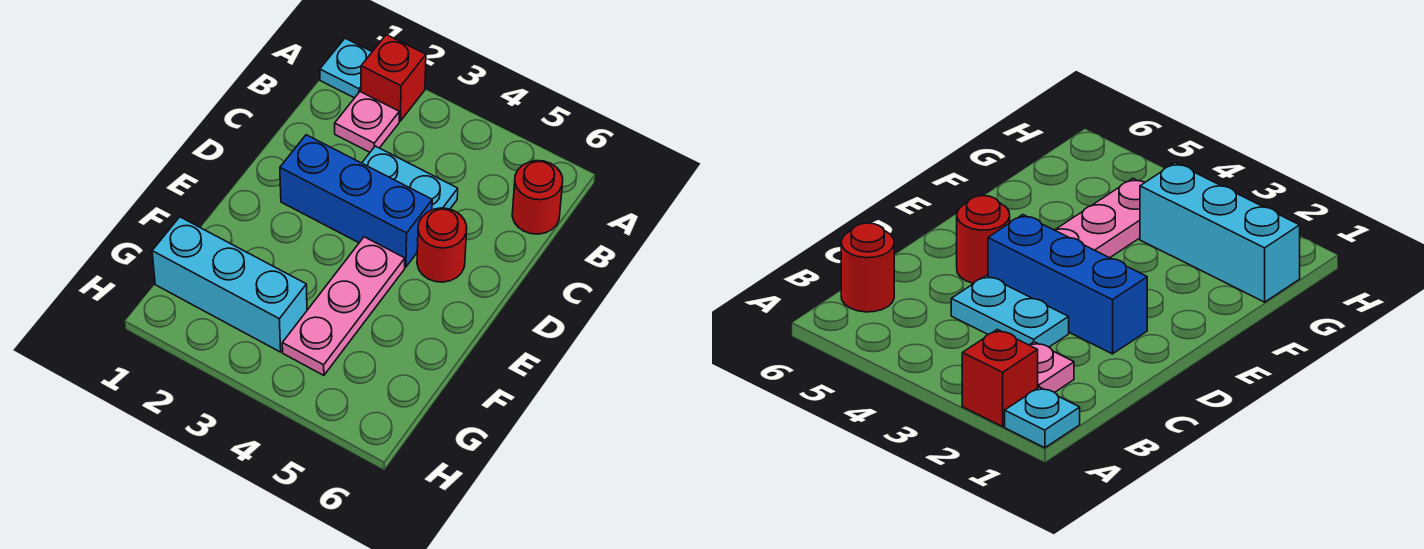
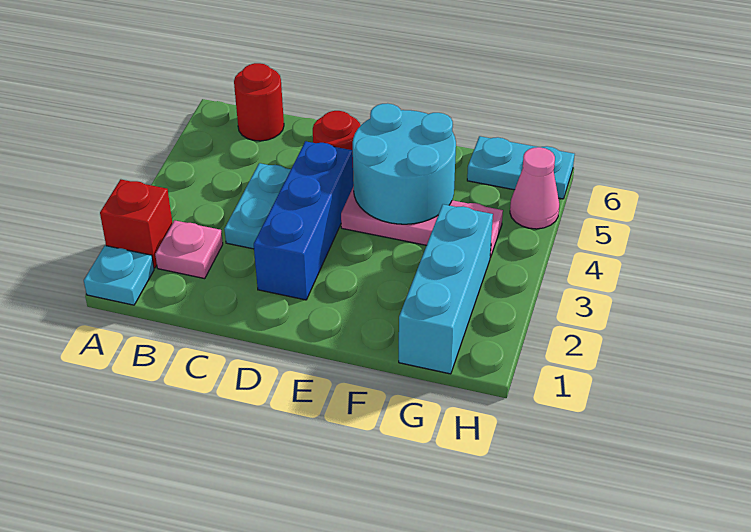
none -> cyan 2x2 round brick [353,103,456,224]
none -> cyan 1x2 plate [467,136,575,199]
none -> pink 1x1 cone [510,147,559,229]

